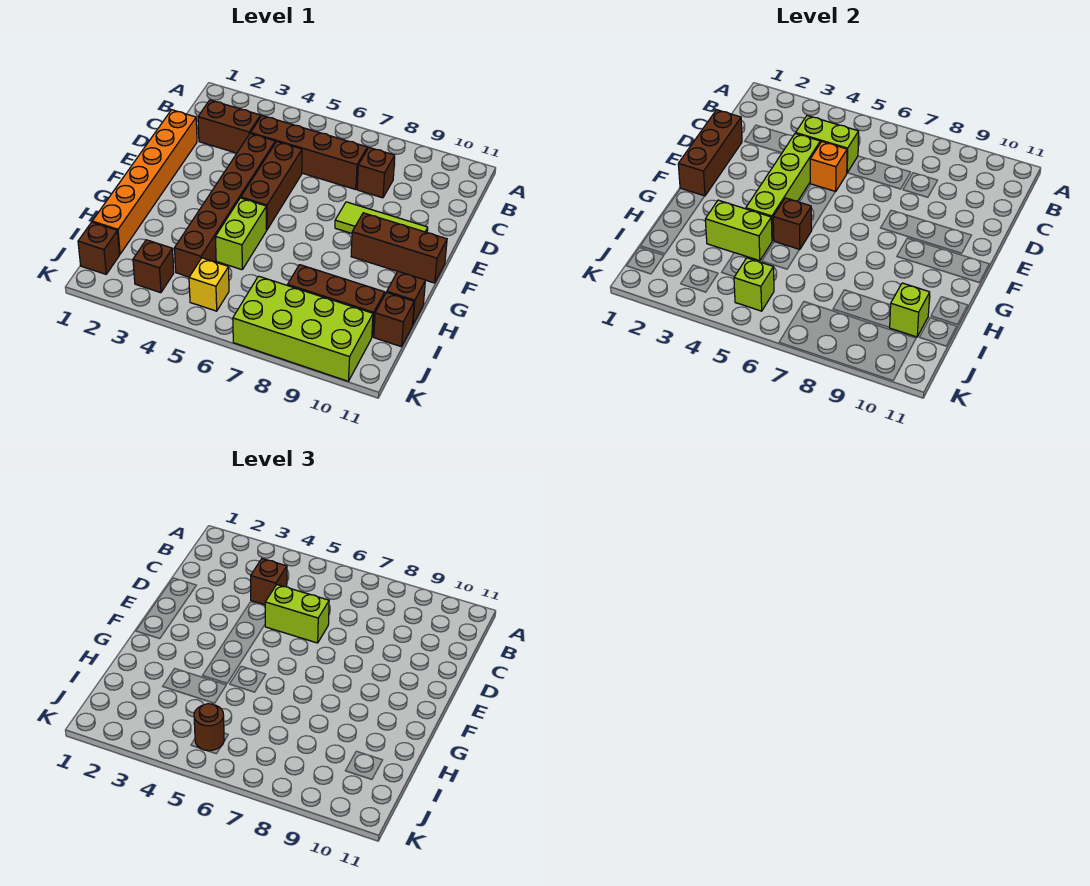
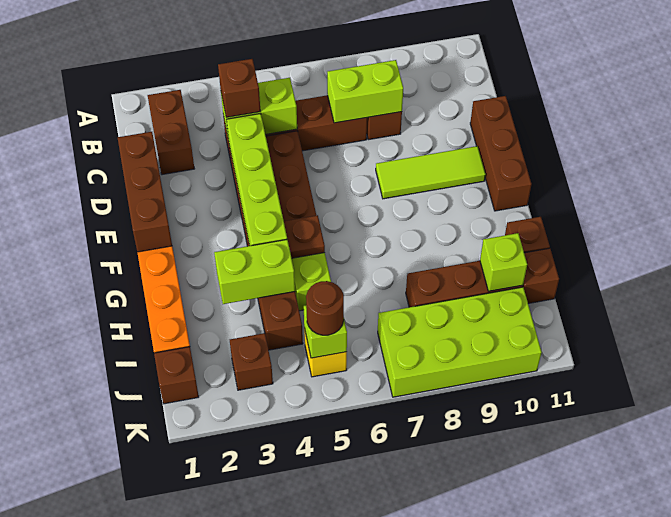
brown 1x2 brick [198,100,261,153] -> brown 1x2 brick turned to [148,90,194,175]
orange 1x1 brick [810,142,847,192] -> none
lime 1x2 brick [265,585,329,643] -> lime 1x2 brick moved to [327,60,403,123]
brown 1x3 brick [351,213,447,283] -> brown 1x3 brick turned to [470,96,532,211]
brown 1x1 brick [773,198,812,250] -> brown 1x1 plate [284,215,325,258]

